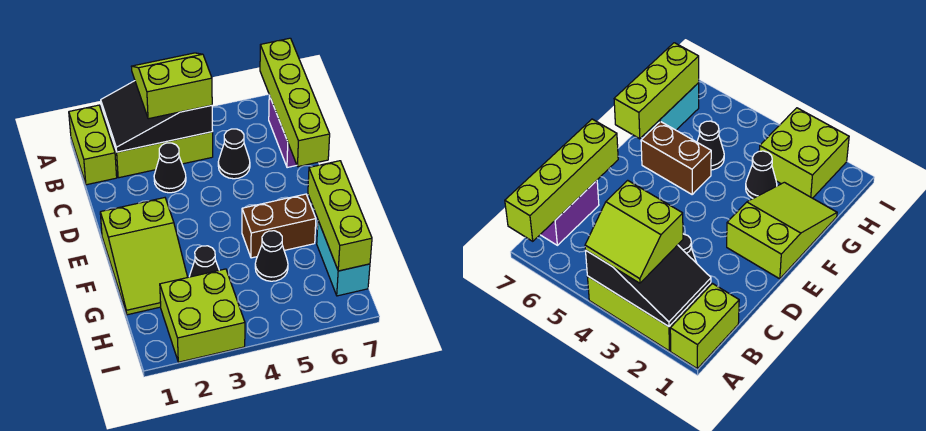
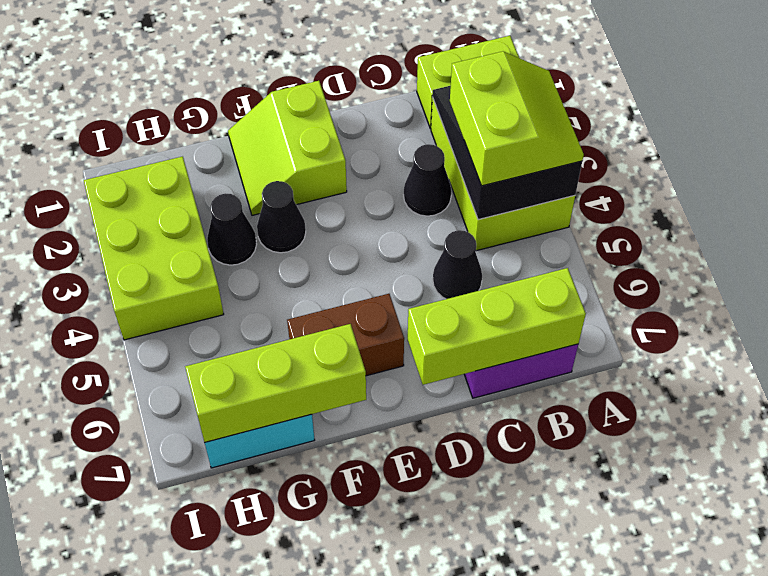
lime 1x4 brick [260,38,330,167] -> lime 1x3 brick [407,268,586,385]
lime 2x3 slope [100,198,188,315] -> lime 2x2 slope [228,81,347,215]
brown 1x2 brick [242,194,316,258] -> brown 1x2 brick turned to [287,294,404,376]
black 1x1 cone [255,231,288,281] -> black 1x1 cone moved to [257,181,306,253]
lime 2x2 brick [160,269,245,362] -> lime 2x3 brick [84,156,224,340]

